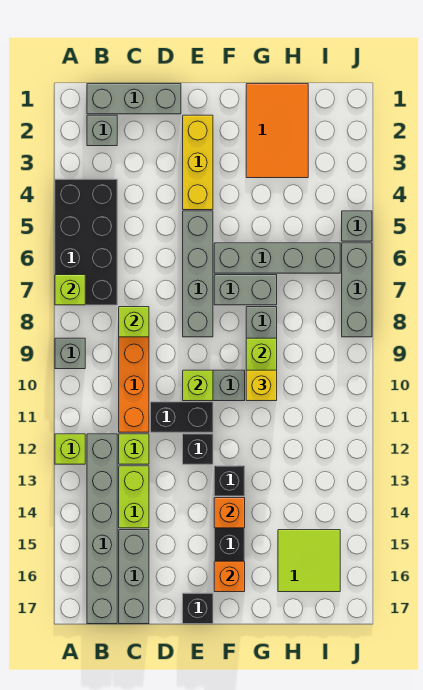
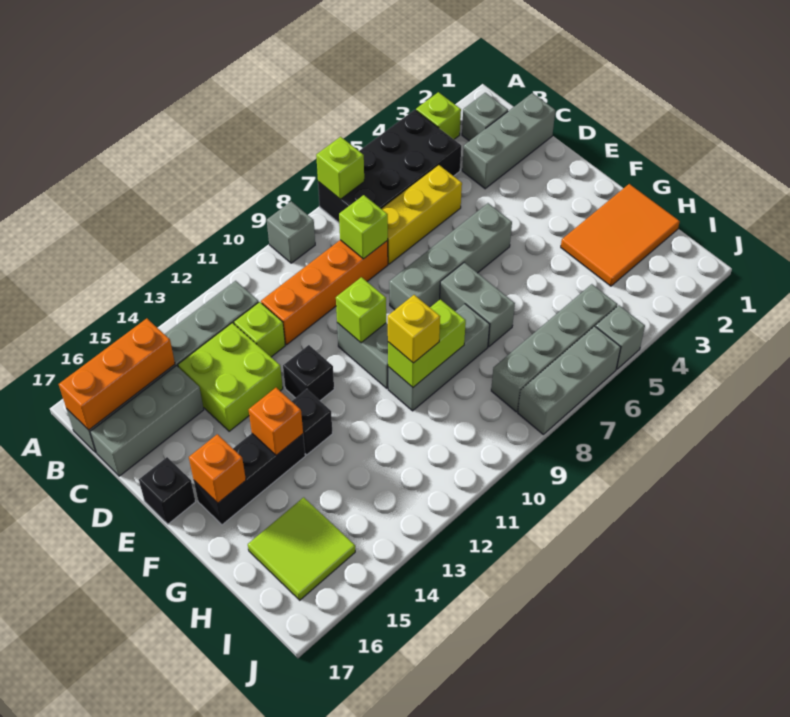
lime 1x1 brick [55,434,85,464] -> lime 1x1 brick moved to [416,92,461,139]
grey 1x3 brick [87,84,181,114] -> grey 1x3 brick turned to [462,93,555,189]
none -> orange 1x3 brick [59,318,175,430]
lime 1x2 brick [119,466,149,528] -> lime 2x2 brick [178,323,283,431]
black 1x2 brick [151,402,213,432] -> none
yellow 1x3 brick [183,115,213,210] -> yellow 1x3 brick moved to [381,165,462,264]
grey 1x4 brick [214,243,340,273] -> grey 1x4 brick turned to [491,284,618,412]

